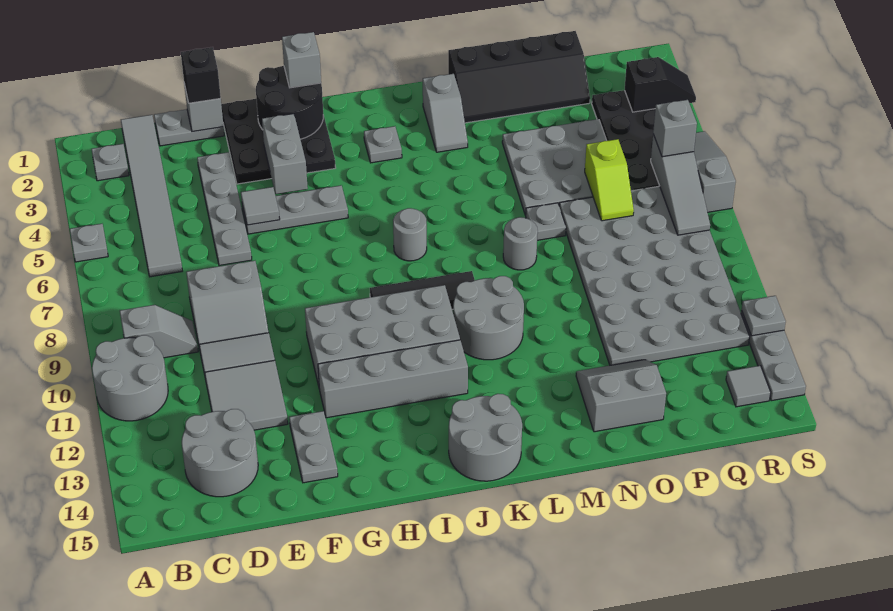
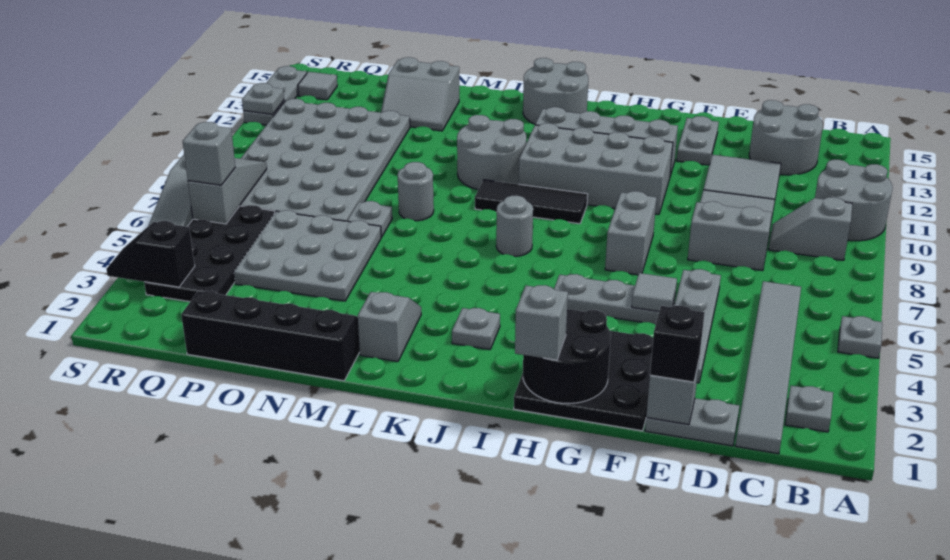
grey 1x2 brick [262,114,308,194] -> grey 1x2 brick moved to [605,191,656,275]
lime 1x2 slope [585,139,634,221] -> none

